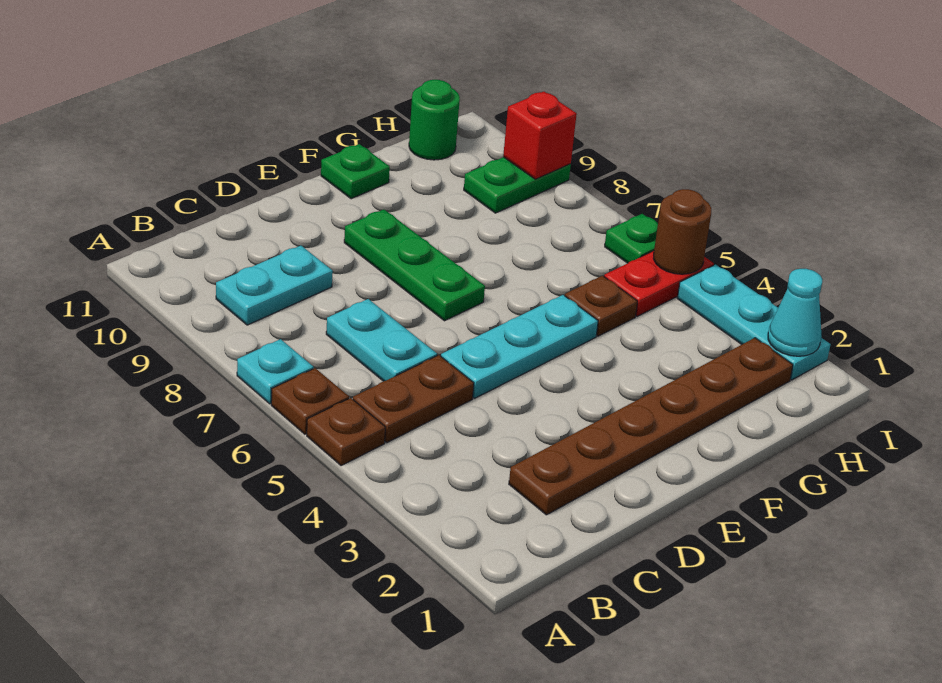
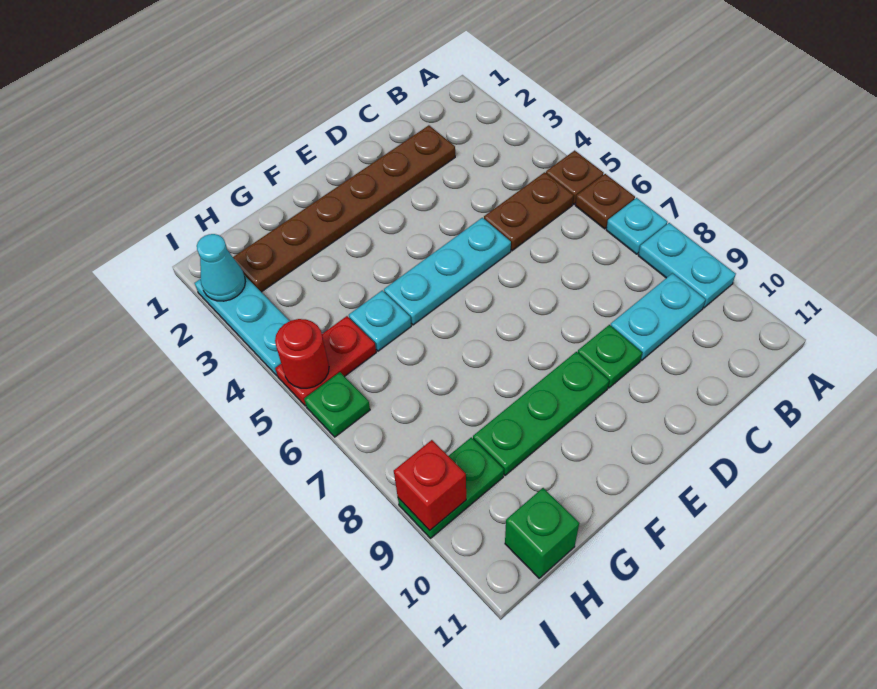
cyan 1x2 plate [326,299,437,381] -> cyan 1x2 plate moved to [638,223,736,308]
green 1x3 plate [344,209,485,321] -> green 1x3 plate turned to [473,352,609,475]
green 1x1 plate [321,144,390,199] -> green 1x1 plate moved to [578,325,642,388]
brown 1x1 plate [565,276,638,336] -> cyan 1x1 plate [349,290,411,351]
green 1x1 round brick [409,80,460,160] -> green 1x1 brick [505,488,579,578]
brown 1x1 round brick [653,189,711,274] -> red 1x1 round brick [275,319,329,388]

